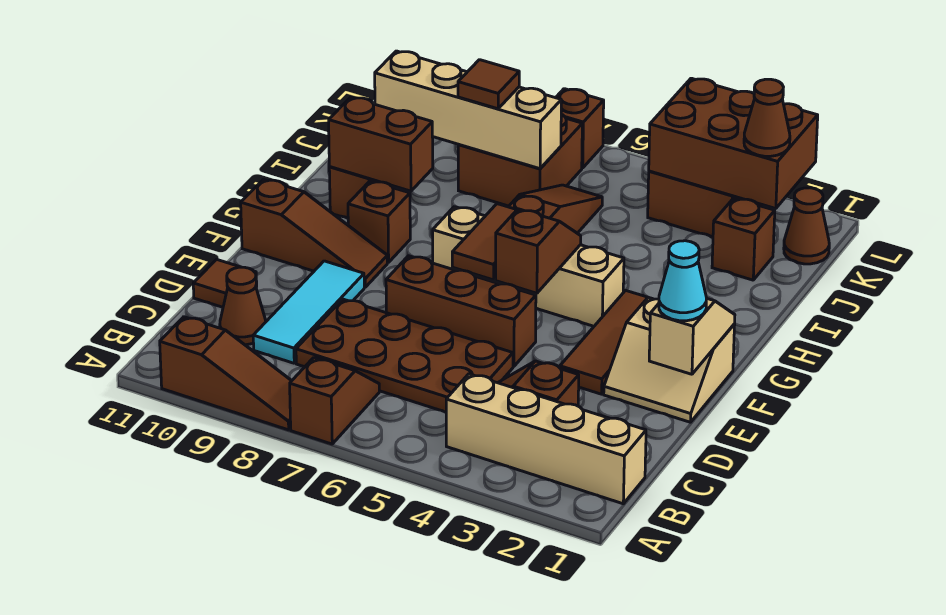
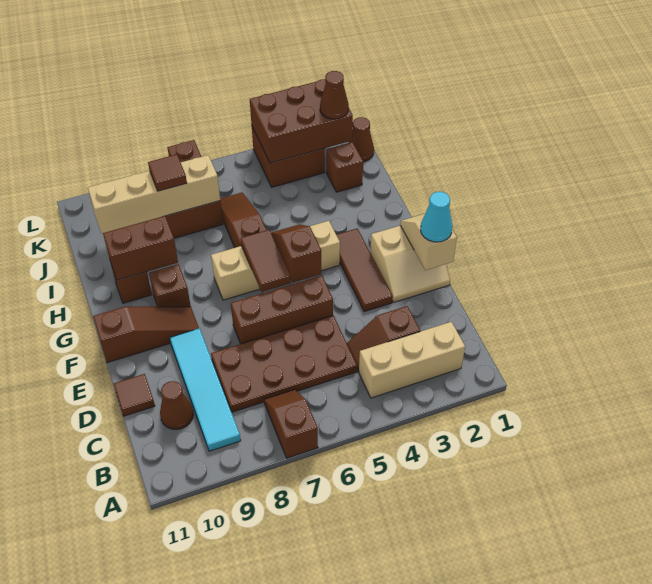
brown 1x3 slope [160,317,291,430] -> none
tan 1x4 brick [446,374,646,504] -> tan 1x3 brick [359,322,465,398]
cyan 1x3 tile [253,261,364,363] -> cyan 1x4 tile [170,328,241,451]

